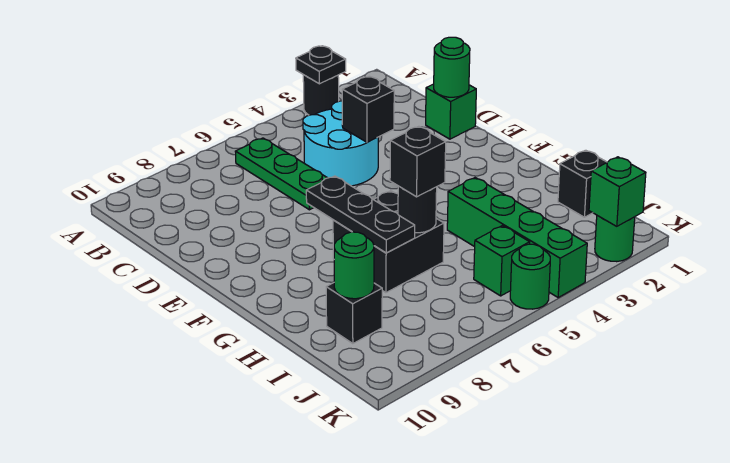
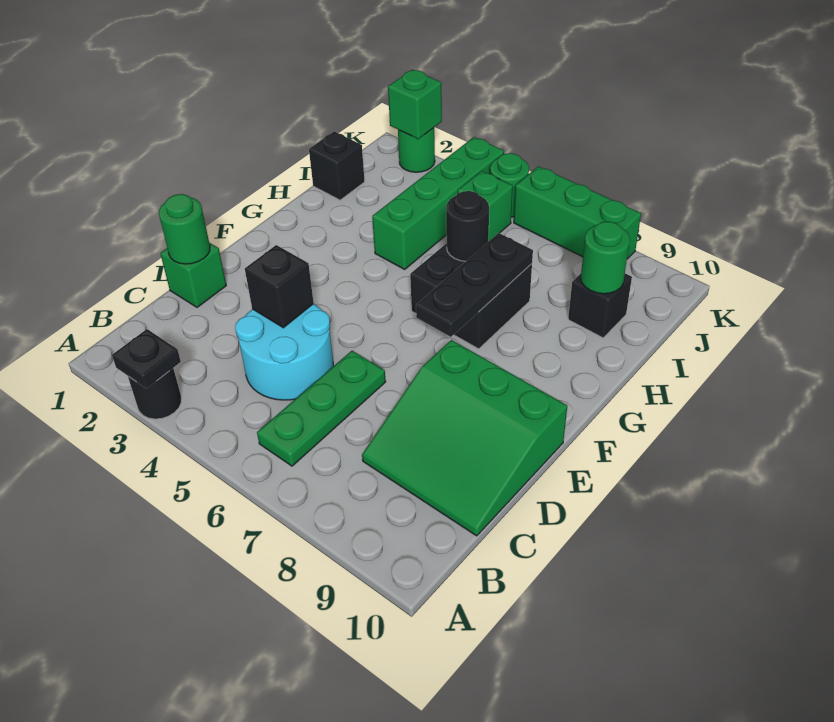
none -> green 3x3 slope [362,340,567,536]
black 1x1 brick [390,126,446,197] -> none
none -> green 1x3 brick [514,166,641,259]

